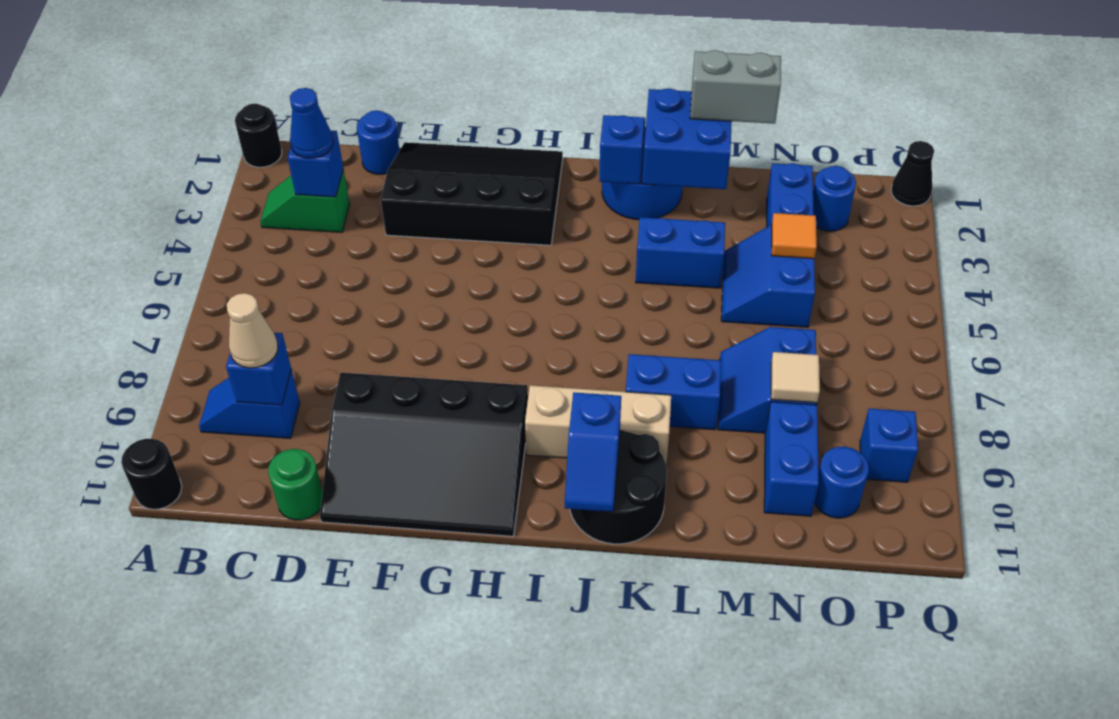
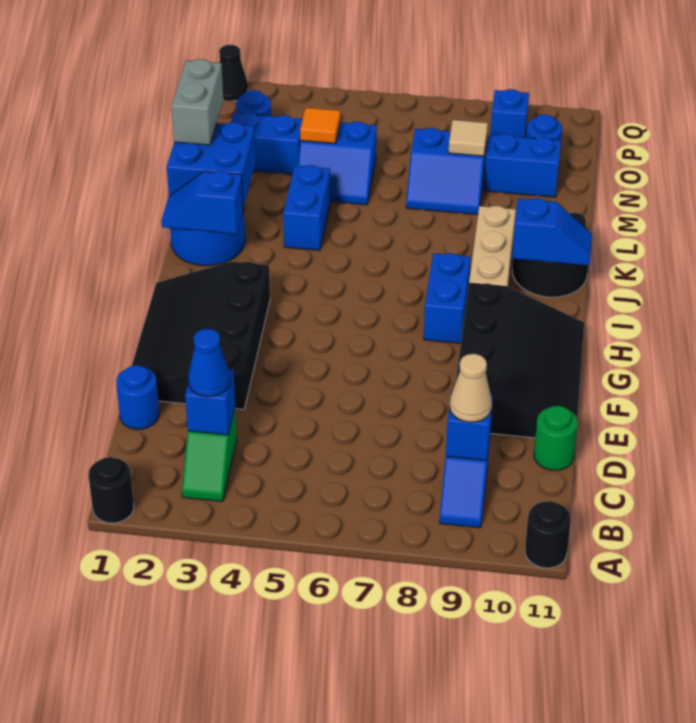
blue 1x2 brick [626,354,721,430] -> blue 1x2 brick moved to [424,253,470,343]

